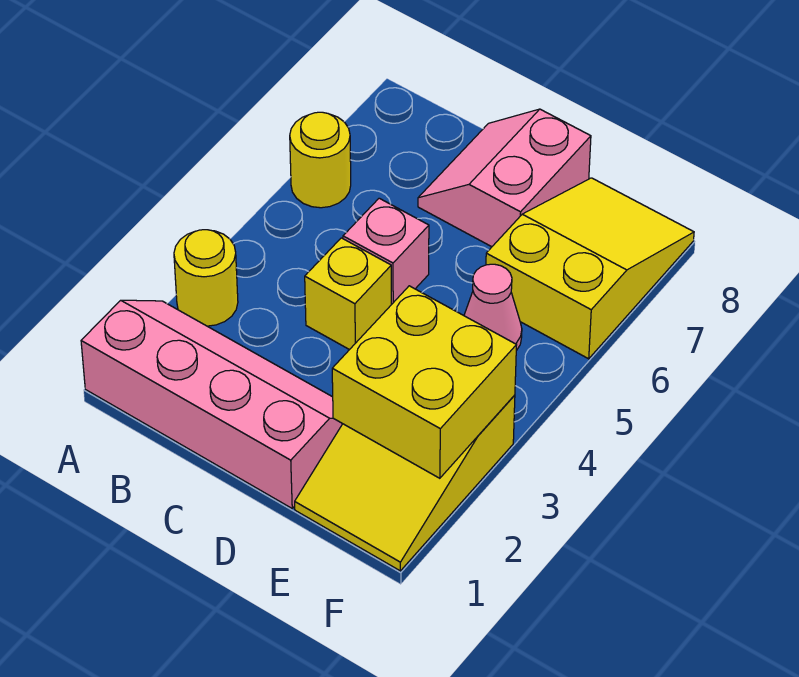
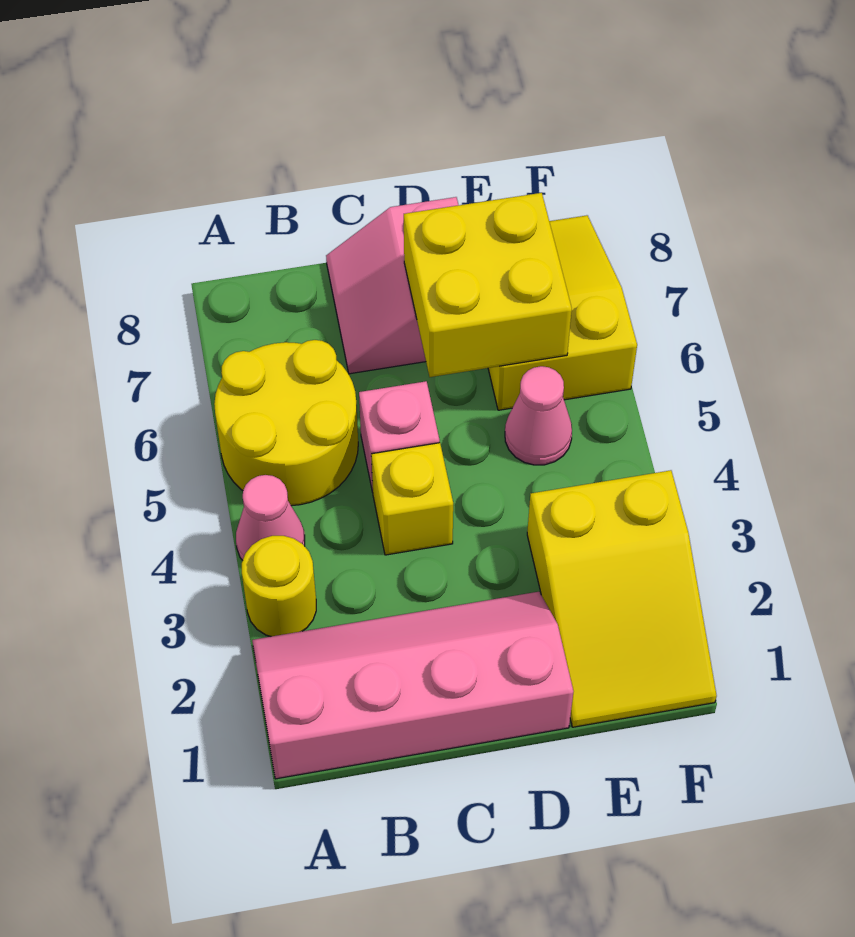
none -> pink 1x1 cone [236,475,305,560]
yellow 1x1 round brick [290,112,351,208] -> yellow 2x2 round brick [214,340,358,506]
yellow 2x2 brick [332,286,516,478] -> yellow 2x2 brick moved to [404,193,572,377]

